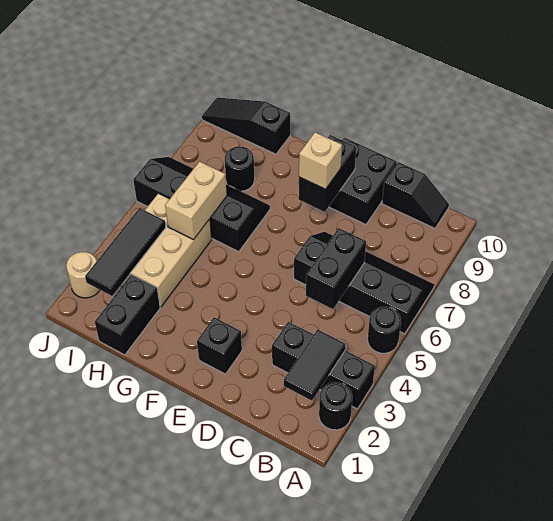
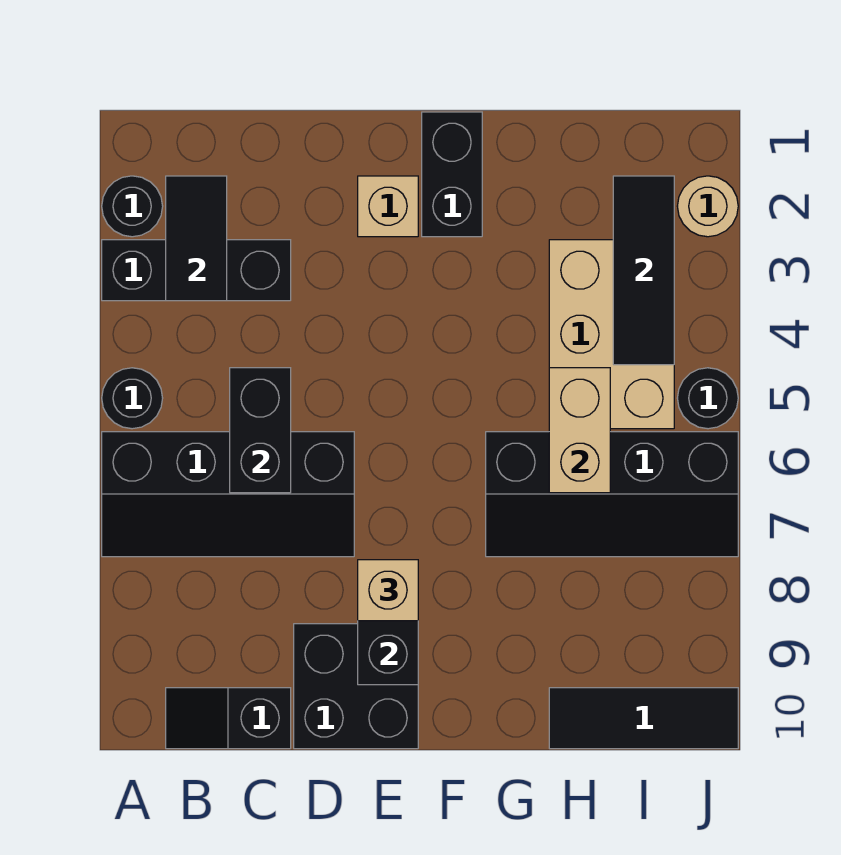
black 1x1 brick [197,317,242,374] -> tan 1x1 brick [358,176,418,237]
black 1x2 brick [95,275,160,355] -> black 1x2 brick moved to [422,112,482,237]
black 1x1 round brick [225,146,255,191] -> black 1x1 round brick moved to [677,368,738,429]
black 1x3 slope [202,98,290,154] -> black 1x3 tile [549,688,738,749]

